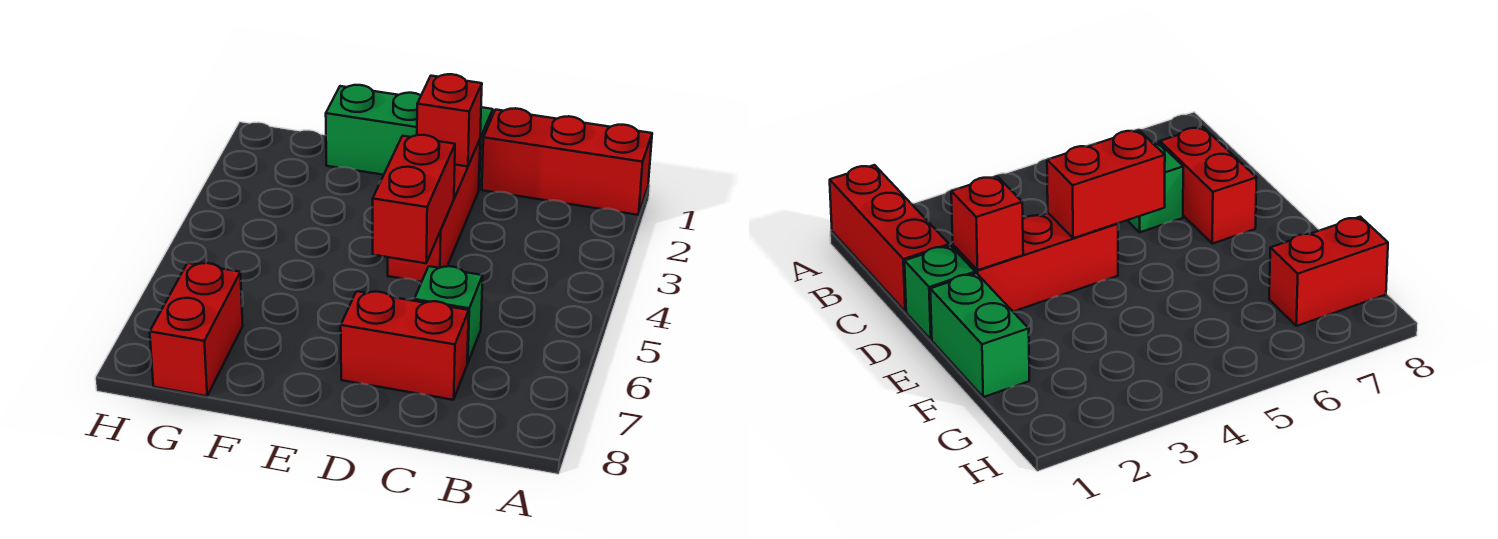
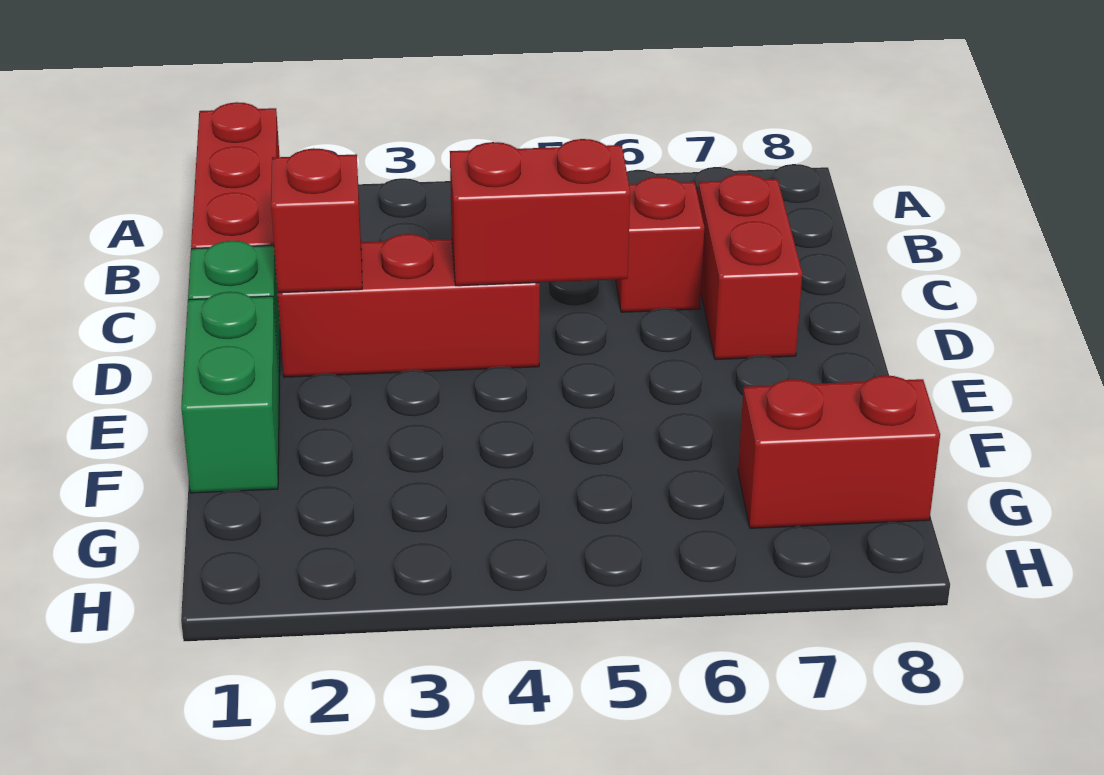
green 1x1 brick [414,266,483,363] -> red 1x1 brick [616,177,704,312]

